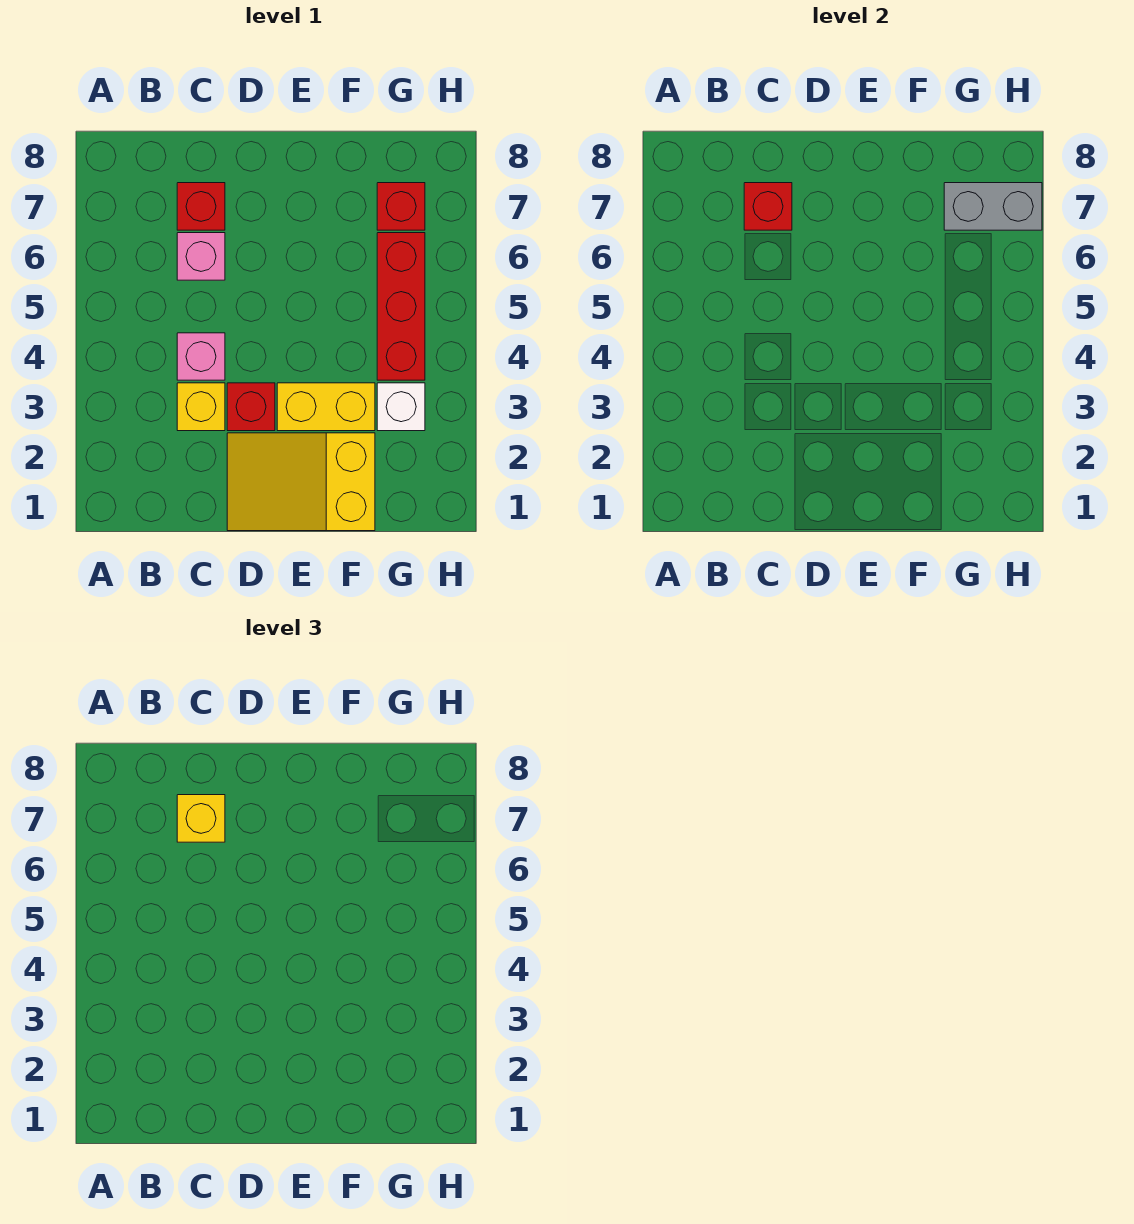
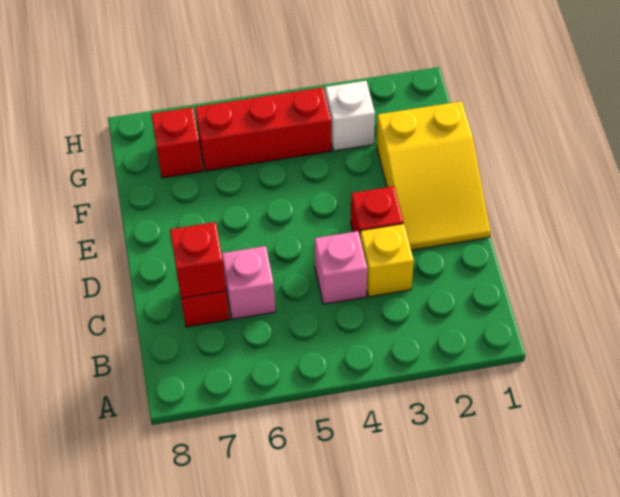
yellow 1x1 brick [177,795,225,842] -> none
yellow 1x2 brick [277,383,375,431] -> none
grey 1x2 brick [944,183,1042,230] -> none

